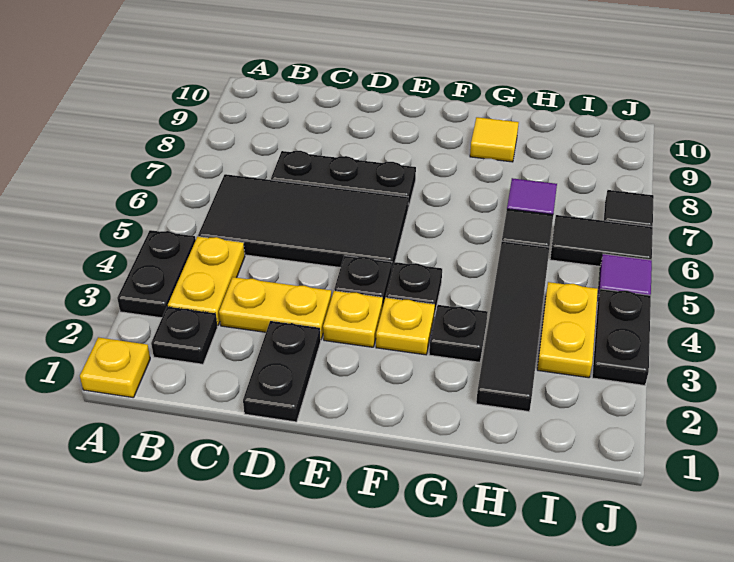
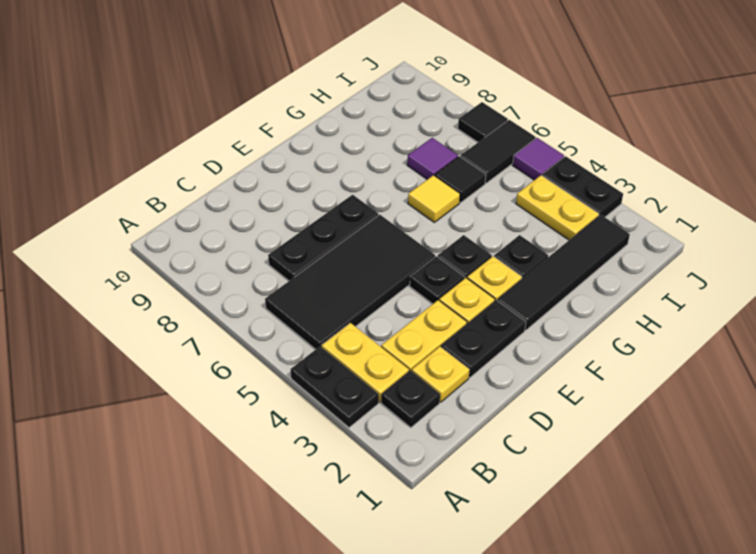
yellow 1x1 plate [80,337,150,398] -> yellow 1x1 plate moved to [412,346,469,402]
black 1x2 plate [243,321,321,422] -> black 1x2 plate turned to [441,300,526,377]
yellow 1x1 tile [470,117,519,162] -> yellow 1x1 tile moved to [408,175,460,222]
black 1x4 tile [476,241,549,412] -> black 1x4 tile turned to [497,215,630,330]

